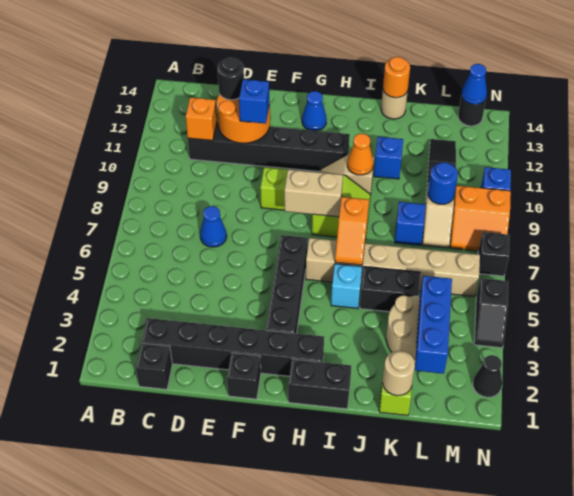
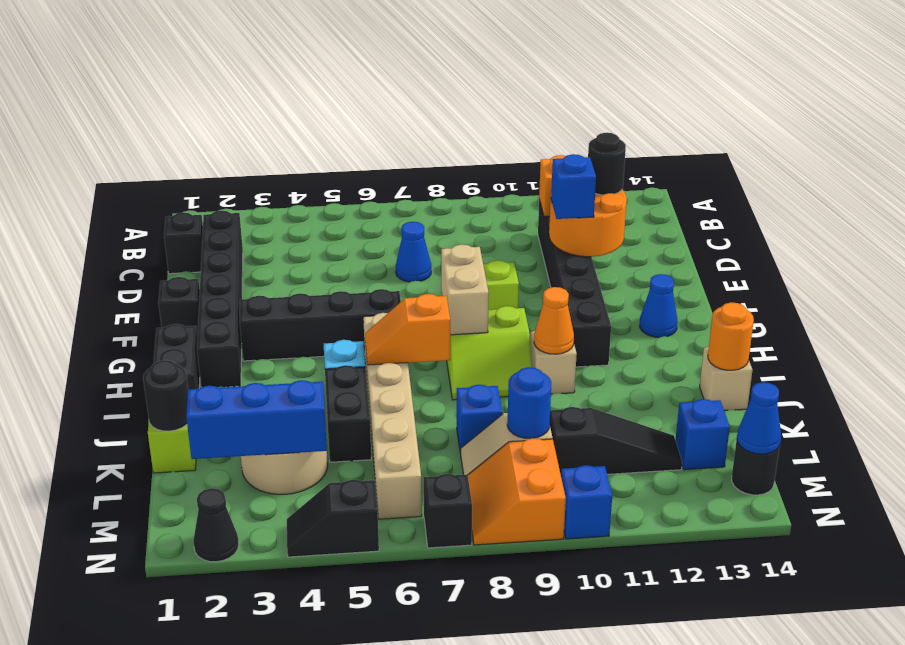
blue 1x1 brick [374,137,403,179] -> blue 1x1 brick moved to [675,399,730,470]
tan 1x1 round brick [381,91,408,119] -> tan 1x1 brick [700,347,753,411]
tan 1x1 round brick [383,351,415,396] -> black 1x1 round brick [143,360,188,431]

